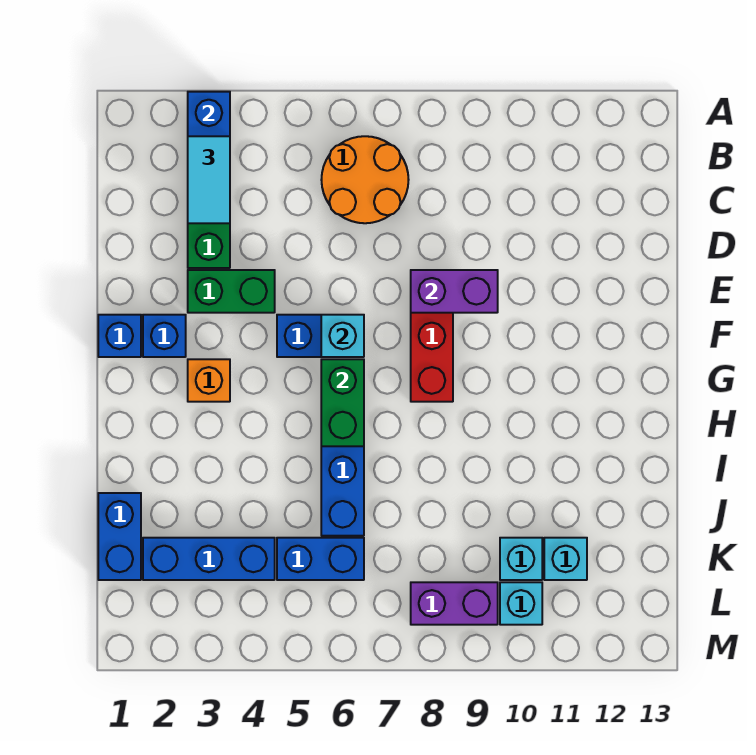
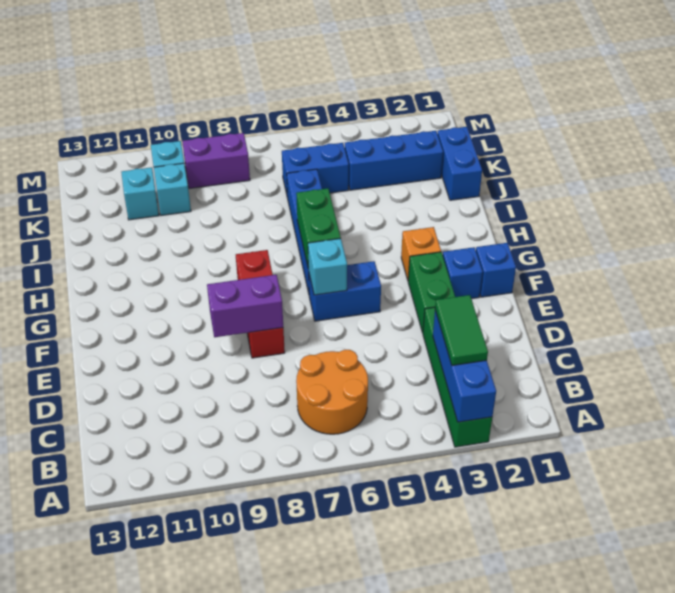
cyan 1x2 tile [188,136,230,223] -> green 1x2 tile [435,295,488,365]
green 1x2 brick [188,270,275,313] -> green 1x2 brick turned to [408,252,455,333]

